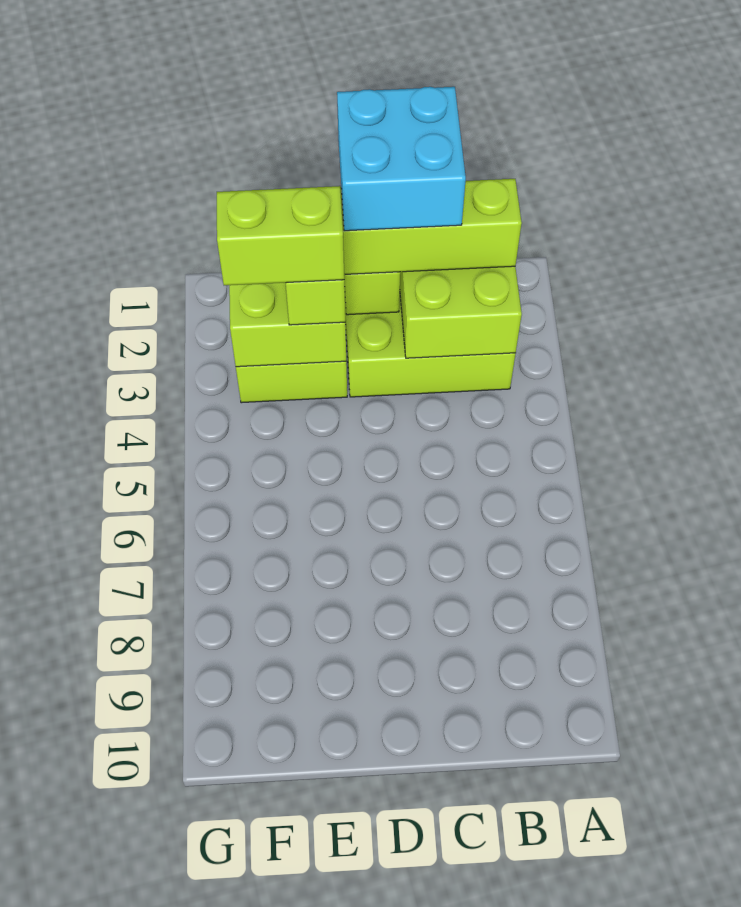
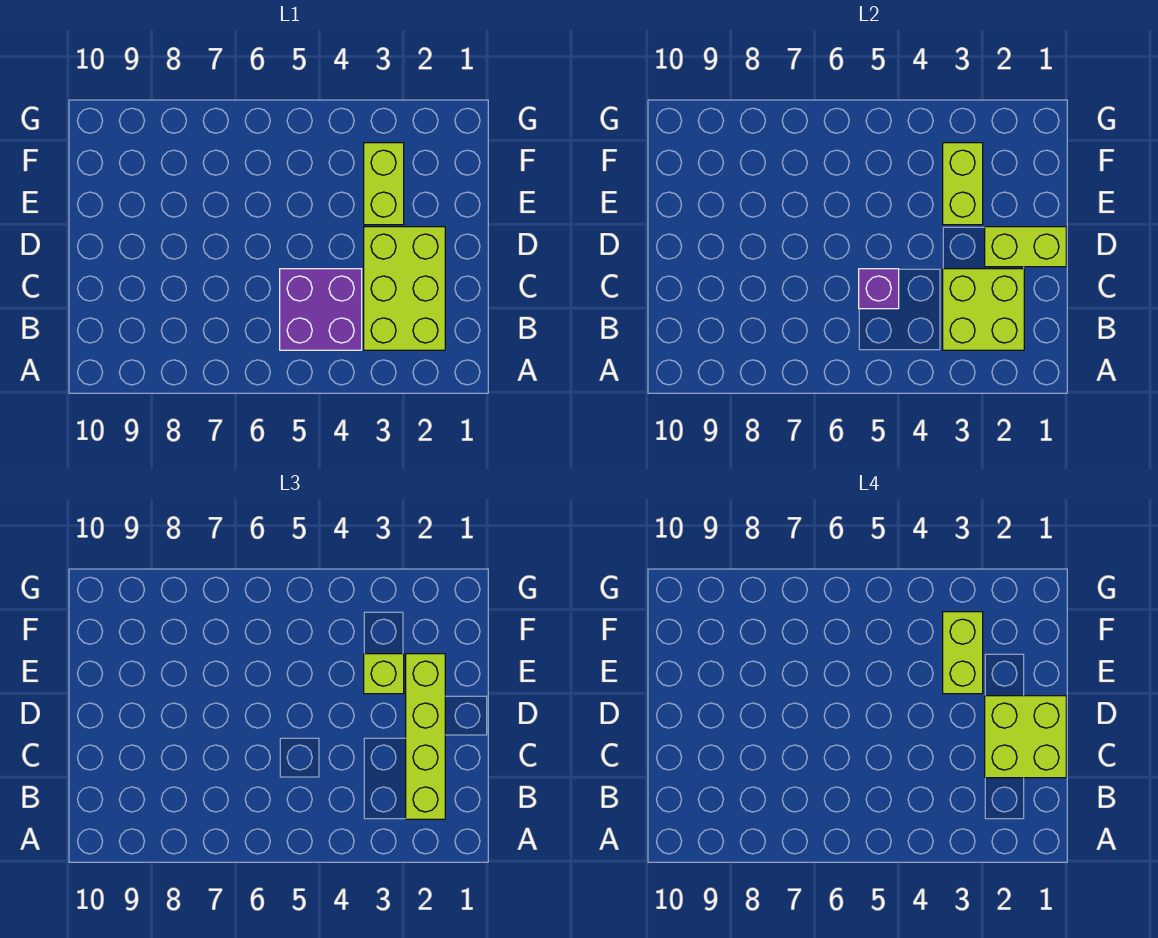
none -> purple 2x2 brick [280,269,362,350]
cyan 2x2 brick [337,87,466,231] -> lime 2x2 brick [985,696,1066,778]
none -> purple 1x1 brick [859,269,899,309]

